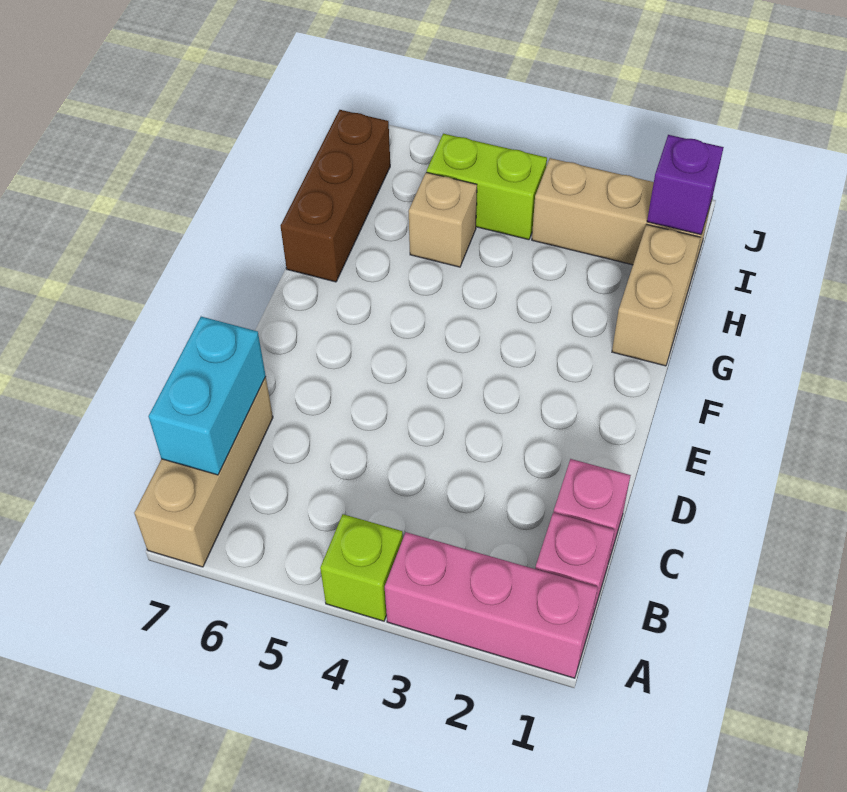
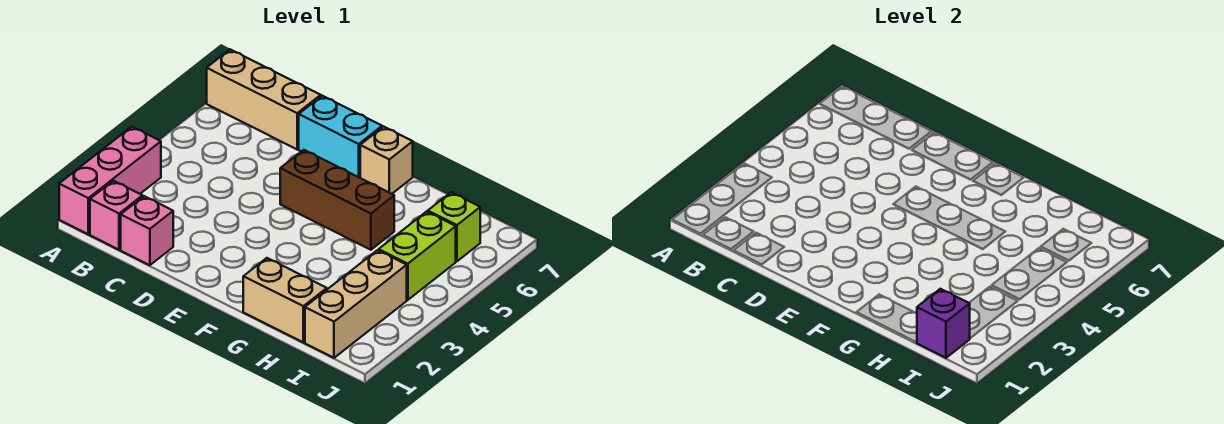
lime 1x1 brick [320,514,403,621] -> lime 1x1 brick moved to [428,192,480,261]
cyan 1x2 brick [149,317,266,475] -> cyan 1x2 brick moved to [299,96,382,178]
brown 1x3 brick [281,110,390,282] -> brown 1x3 brick moved to [280,150,394,250]
tan 1x1 brick [409,172,477,267] -> tan 1x1 brick moved to [360,127,413,194]

